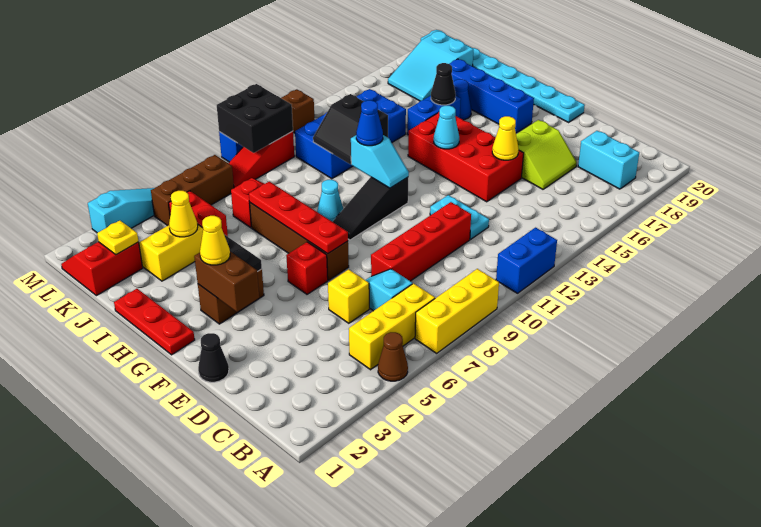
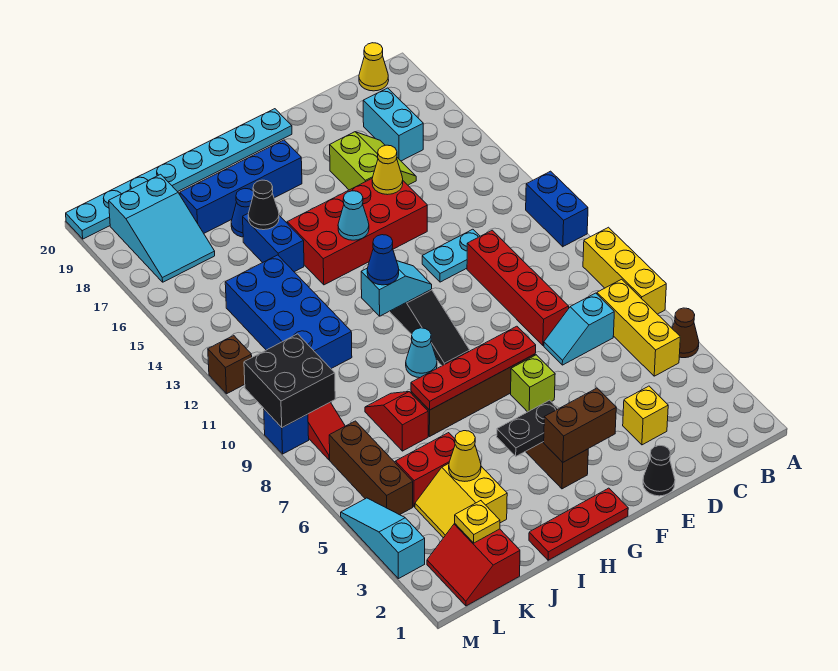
cyan 1x2 brick [578,131,639,189] -> cyan 1x2 brick turned to [363,88,423,161]
yellow 1x1 brick [328,269,369,323] -> yellow 1x1 brick moved to [623,386,668,445]
red 1x1 brick [286,242,328,294] -> lime 1x1 brick [511,355,555,412]
yellow 1x1 cone [200,216,230,265] -> yellow 1x1 cone moved to [359,43,389,91]
black 2x2 slope [313,94,388,164] -> none

